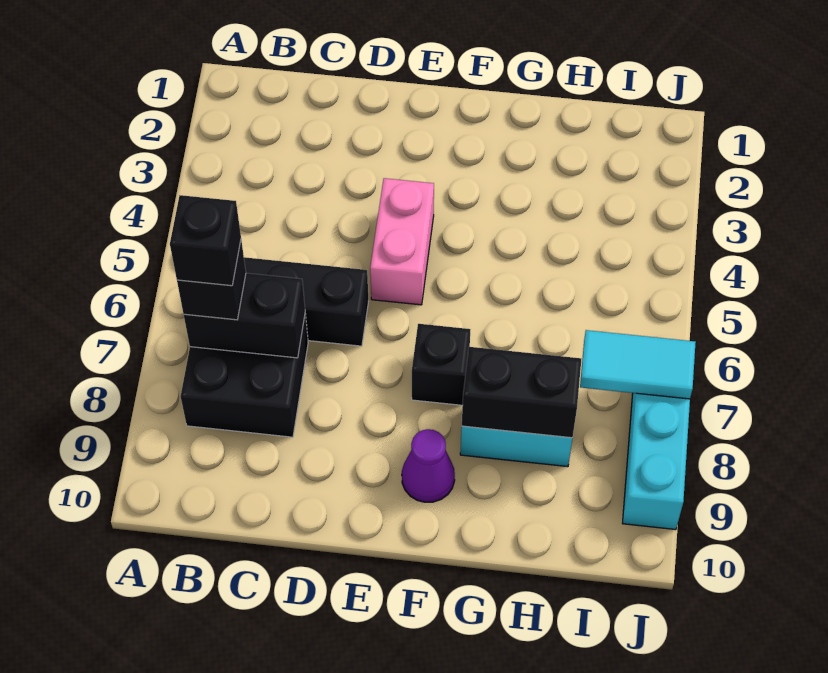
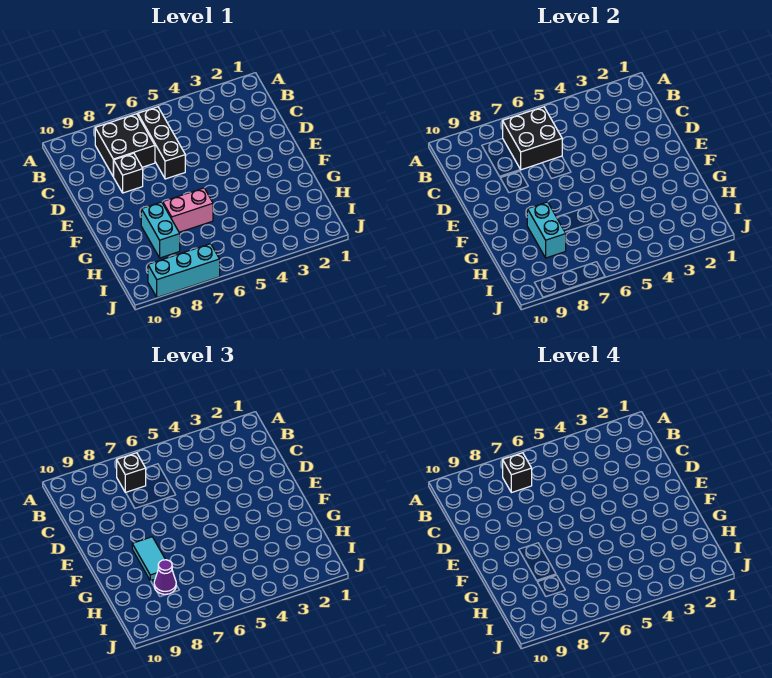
black 1x2 brick [184,273,305,358] -> black 2x2 brick [503,107,562,170]
pink 1x2 brick [370,178,434,305] -> pink 1x2 brick moved to [163,188,213,232]
black 1x1 brick [412,324,470,405] -> black 1x1 brick moved to [114,153,143,193]
purple 1x1 cone [402,429,455,502] -> purple 1x1 cone moved to [154,560,176,594]
black 1x2 brick [462,347,581,438] -> cyan 1x2 brick [527,202,566,258]
cyan 1x2 tile [580,330,696,399] -> cyan 1x2 tile moved to [132,537,165,581]

